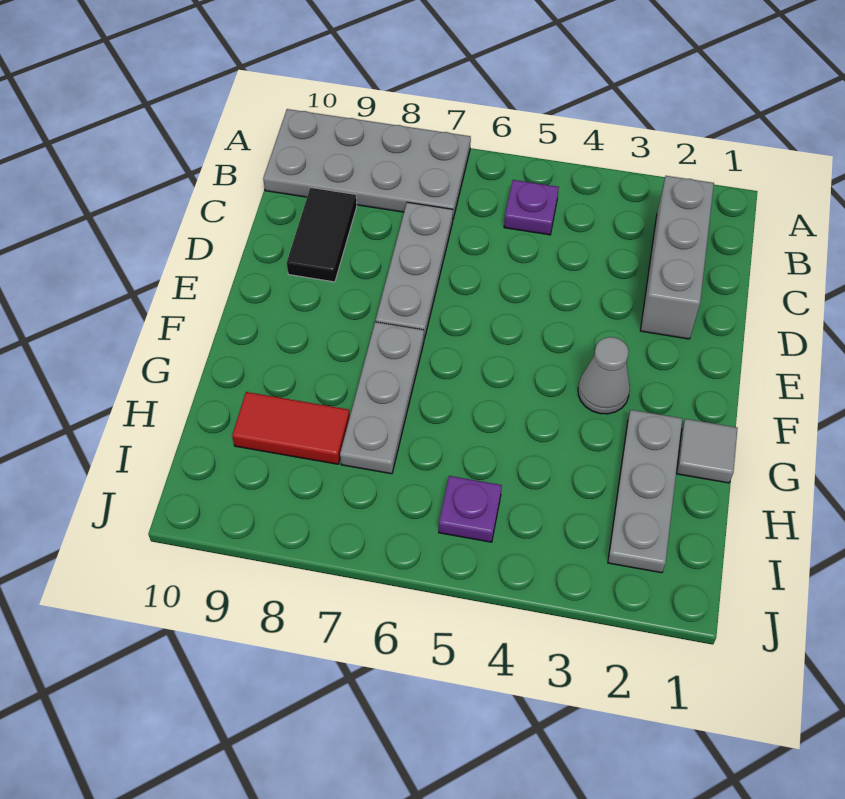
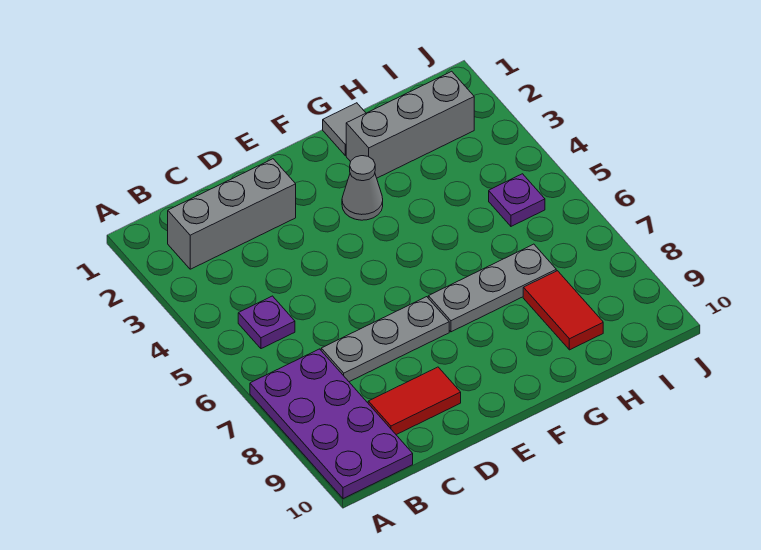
grey 2x4 plate [263,109,471,218] -> purple 2x4 plate [250,349,413,499]
black 1x2 tile [287,187,357,282] -> red 1x2 tile [368,367,461,435]
grey 1x3 plate [608,410,682,573] -> grey 1x3 brick [346,71,474,178]

